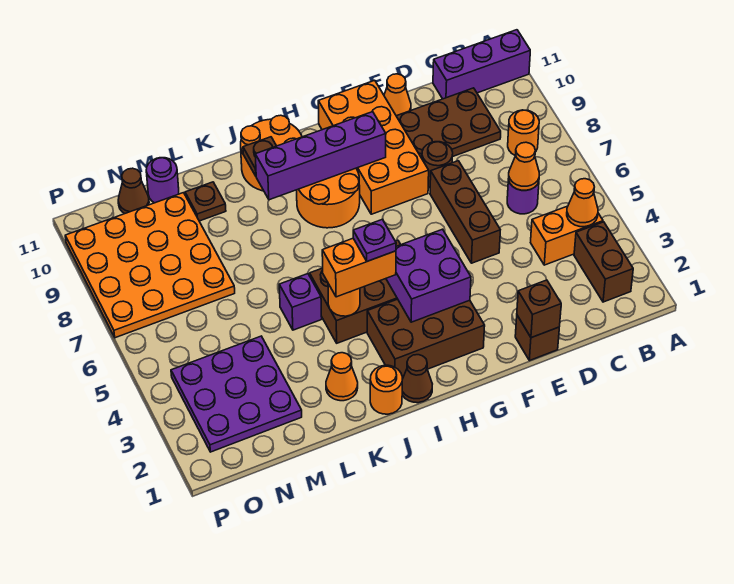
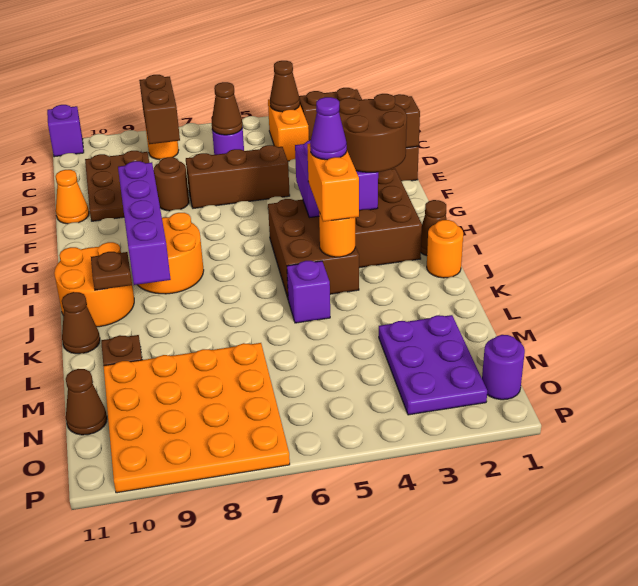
purple 1x3 brick [433,30,530,99] -> purple 1x1 brick [47,105,84,157]
orange 1x1 cone [567,179,598,227] -> brown 1x1 cone [270,61,300,112]
none -> brown 1x2 brick [139,75,180,144]
orange 1x1 cone [509,142,539,190] -> brown 1x1 cone [212,82,242,135]
orange 2x4 brick [318,80,429,214] -> none
none -> brown 2x2 round brick [339,94,407,172]
purple 1x1 plate [353,219,396,261] -> purple 1x1 cone [310,97,347,160]
orange 1x1 cone [326,353,358,401] -> none
none -> brown 1x1 cone [62,292,100,354]
purple 3x3 plate [171,336,302,452] -> purple 2x3 plate [379,315,487,415]
purple 1x1 round brick [146,158,179,203] -> purple 1x1 round brick moved to [482,335,525,400]

